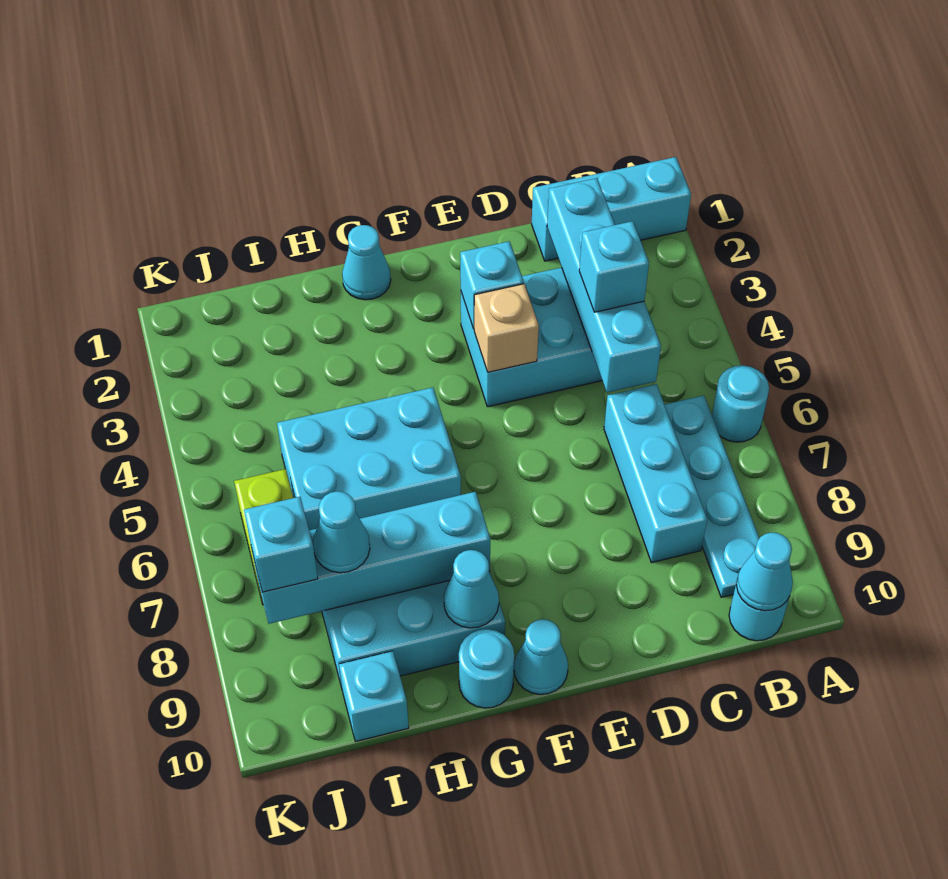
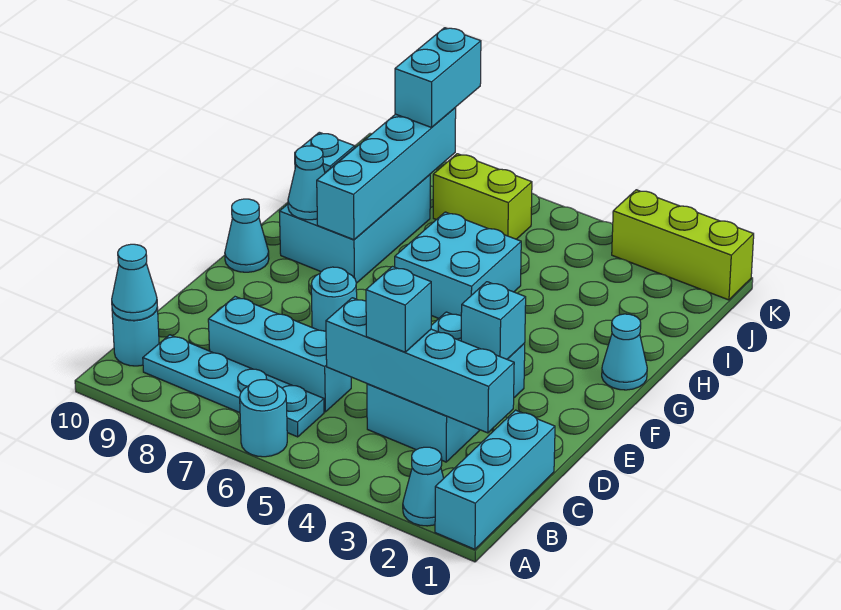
tan 1x1 brick [474,284,539,372] -> none
cyan 2x3 brick [277,388,461,530] -> cyan 2x2 brick [395,212,521,318]
cyan 1x1 round brick [459,629,514,708] -> cyan 1x1 round brick moved to [311,267,357,331]
cyan 1x1 cone [313,491,370,573] -> cyan 1x1 cone moved to [403,447,444,526]
cyan 1x1 brick [244,497,318,592] -> cyan 1x2 brick [395,28,481,128]
none -> lime 1x3 brick [612,190,754,300]

